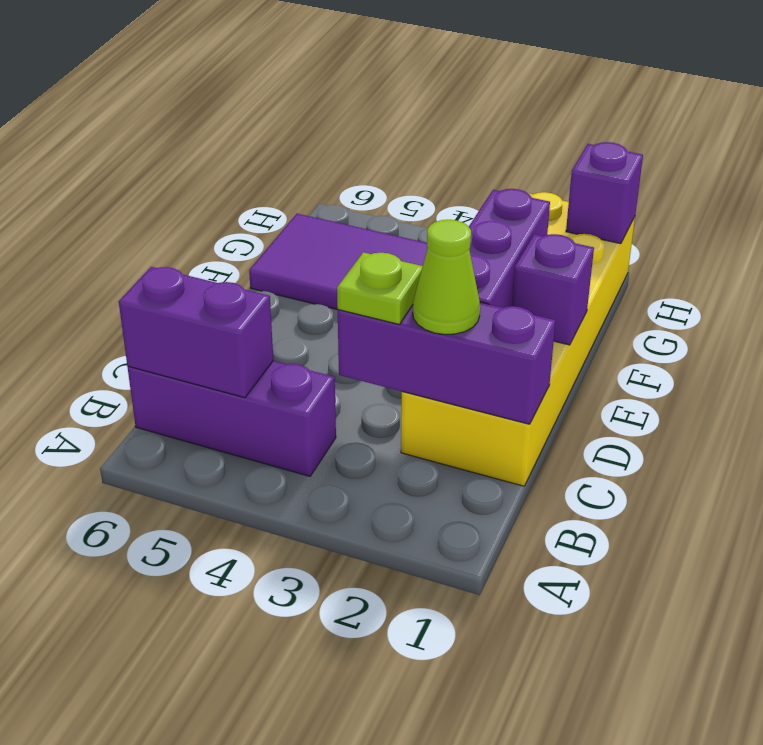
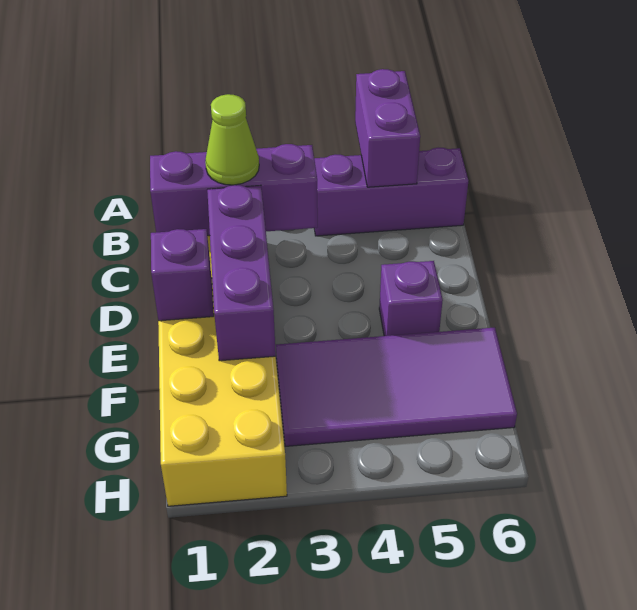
purple 1x2 brick [119,267,273,398] -> purple 1x2 brick turned to [355,69,420,187]
lime 1x1 plate [337,252,423,324] -> none
purple 1x1 brick [566,142,643,244] -> purple 1x1 brick moved to [379,261,443,336]

